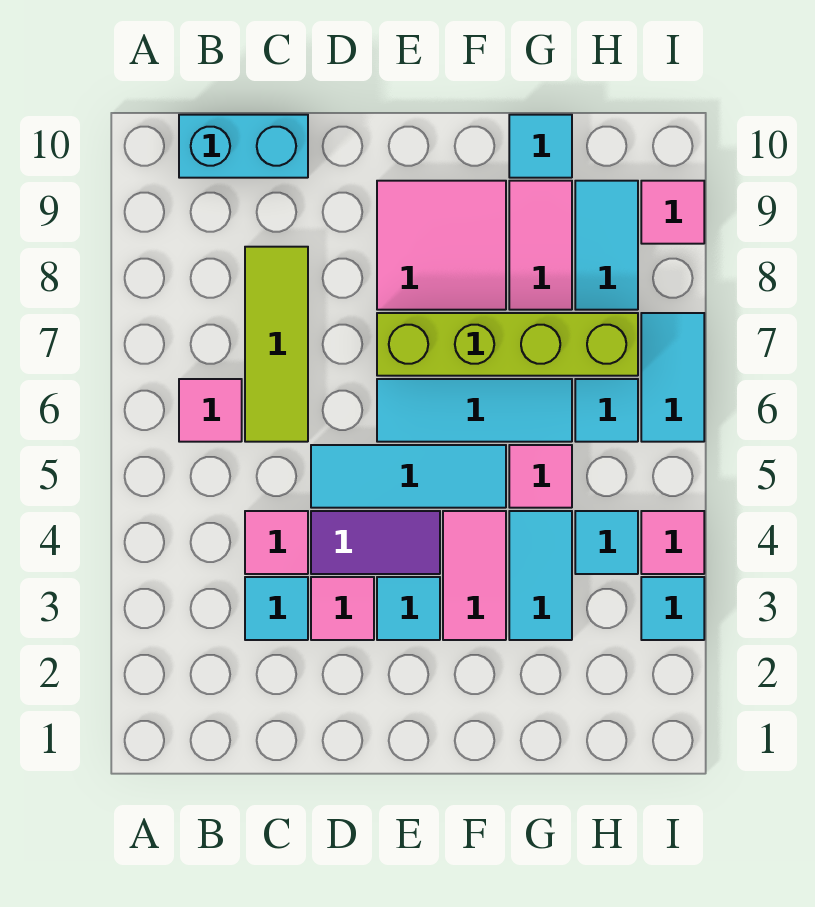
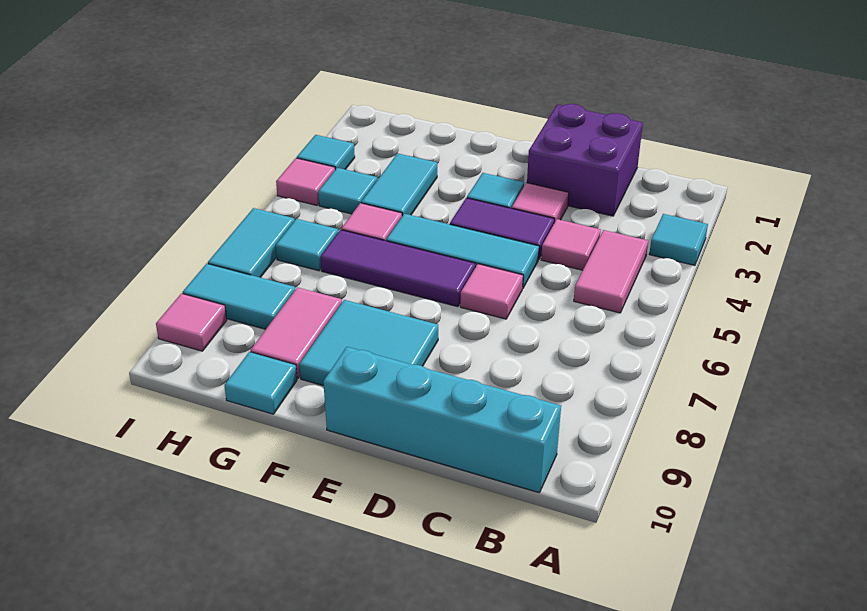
pink 1x1 tile [179,379,242,442] -> pink 1x1 tile moved to [460,264,523,319]
cyan 1x2 brick [179,115,308,178] -> cyan 1x4 brick [323,347,561,493]
none -> purple 2x2 brick [527,104,643,216]
cyan 1x1 tile [245,577,308,640] -> cyan 1x1 tile moved to [649,214,708,265]
lime 1x3 tile [245,247,308,442] -> none
cyan 1x3 tile [377,379,572,442] -> purple 1x3 tile [320,230,475,307]
lime 1x4 brick [377,313,638,376] -> none
pink 2x2 tile [377,181,506,310] -> cyan 2x2 tile [299,300,438,386]
pink 1x2 tile [443,511,506,640] -> pink 1x2 tile moved to [574,230,648,313]
cyan 1x2 tile [575,181,638,310] -> cyan 1x2 tile turned to [183,263,295,329]

